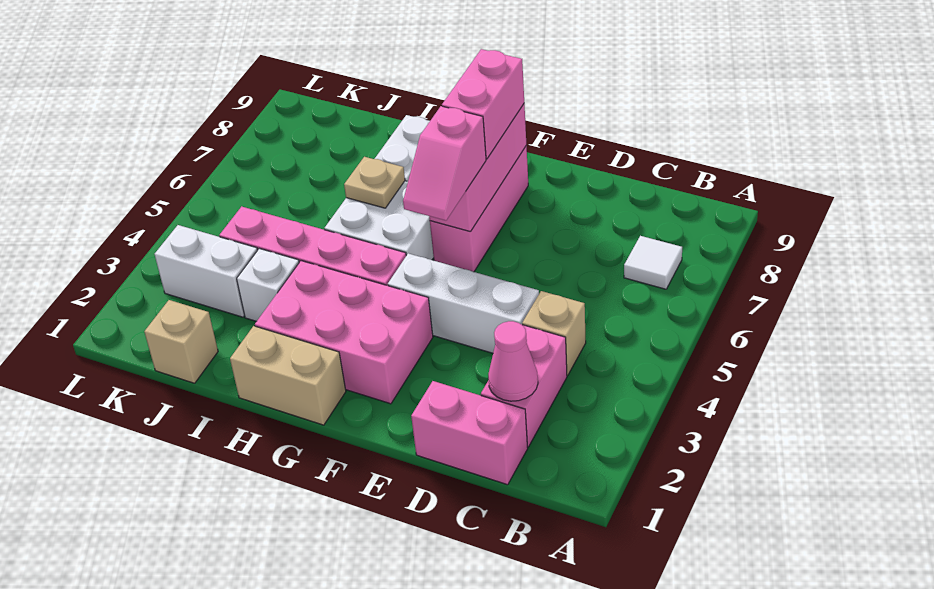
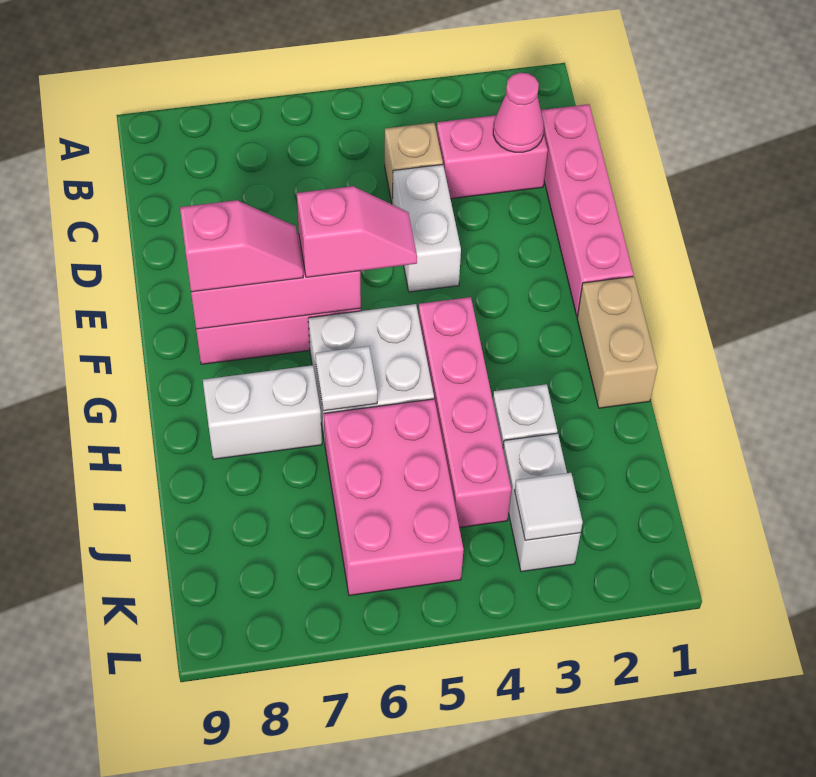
white 1x1 tile [624,236,682,289] -> white 1x1 tile moved to [515,473,583,540]
pink 1x2 brick [411,381,528,485] -> pink 1x4 brick [541,104,633,316]
white 1x3 brick [388,253,539,353] -> white 1x2 brick [393,165,461,292]
pink 2x3 brick [255,261,433,404] -> pink 2x3 brick moved to [324,399,464,595]
pink 1x2 brick [442,49,524,159] -> pink 1x2 slope [180,200,303,292]
tan 1x1 plate [344,157,405,208] -> white 1x1 plate [315,346,377,411]
tan 1x1 brick [144,300,218,383] -> none

